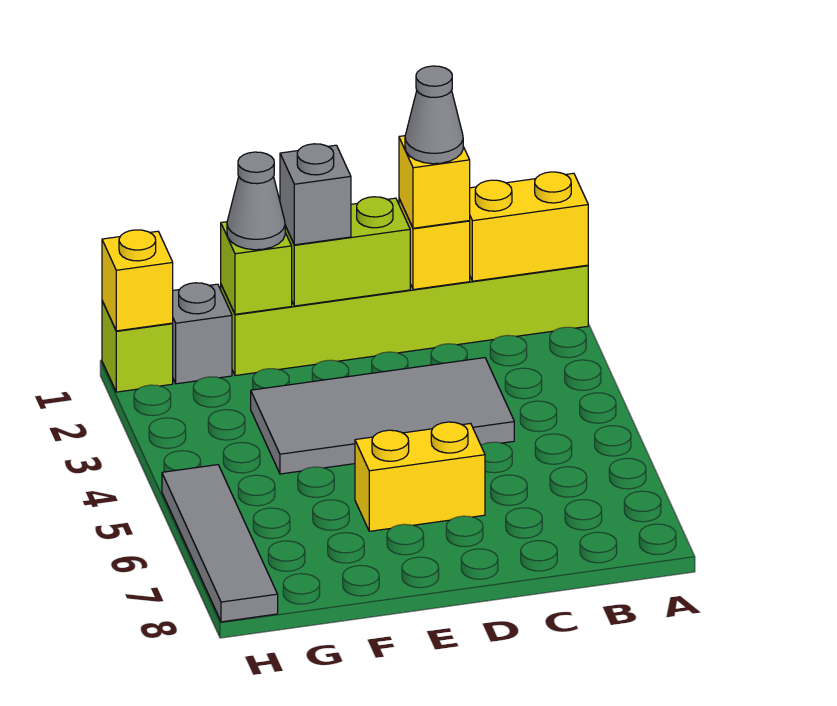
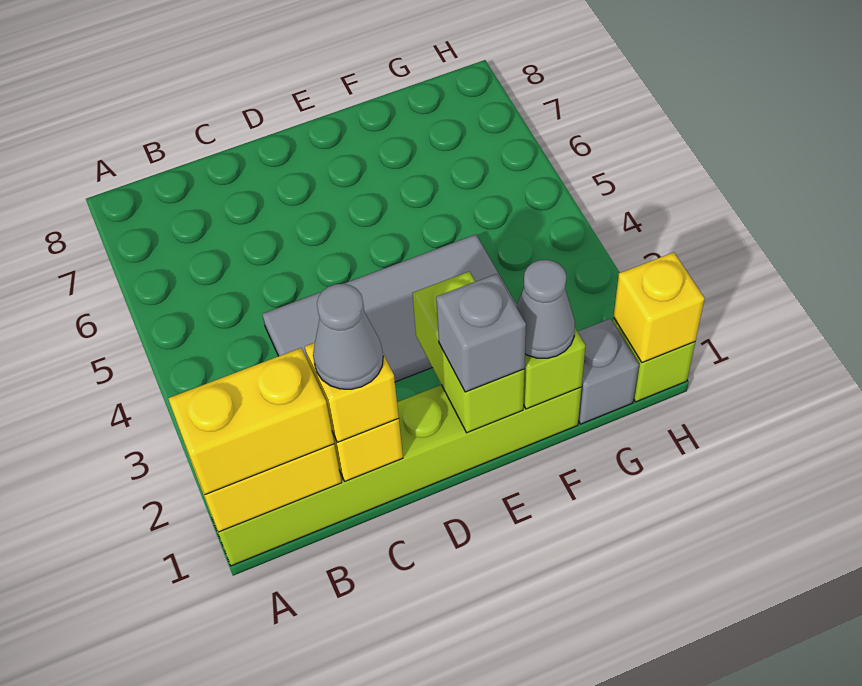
lime 1x2 brick [285,197,410,306] -> lime 1x2 brick turned to [413,272,524,433]
yellow 1x2 brick [355,422,485,531] -> yellow 1x2 brick moved to [168,348,334,494]
grey 1x4 tile [162,465,278,622] -> none

